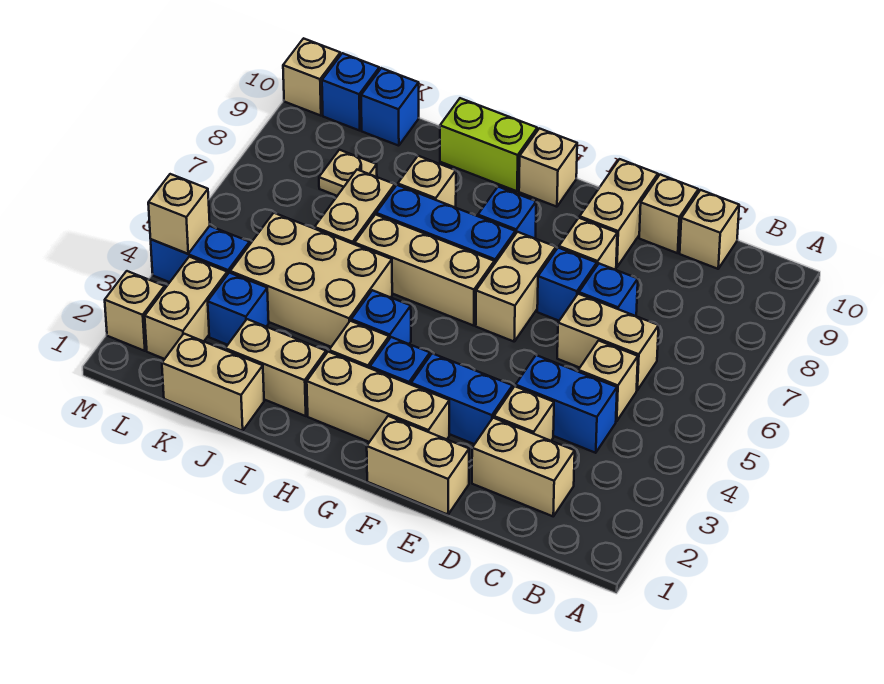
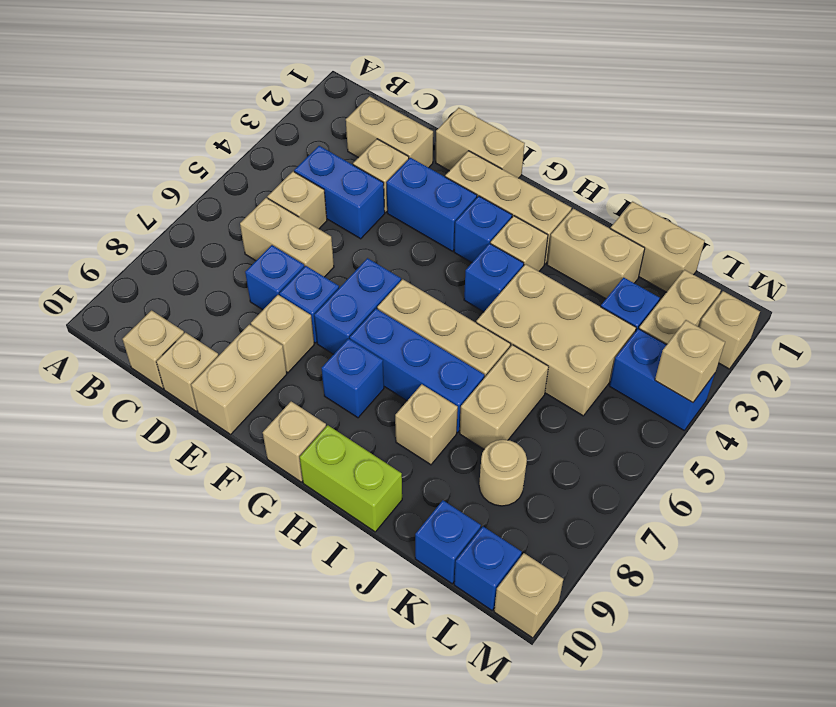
tan 1x2 brick [476,232,556,341] -> blue 1x2 brick [314,258,401,354]
tan 1x1 plate [319,150,377,196] -> tan 1x1 round brick [479,440,527,506]

